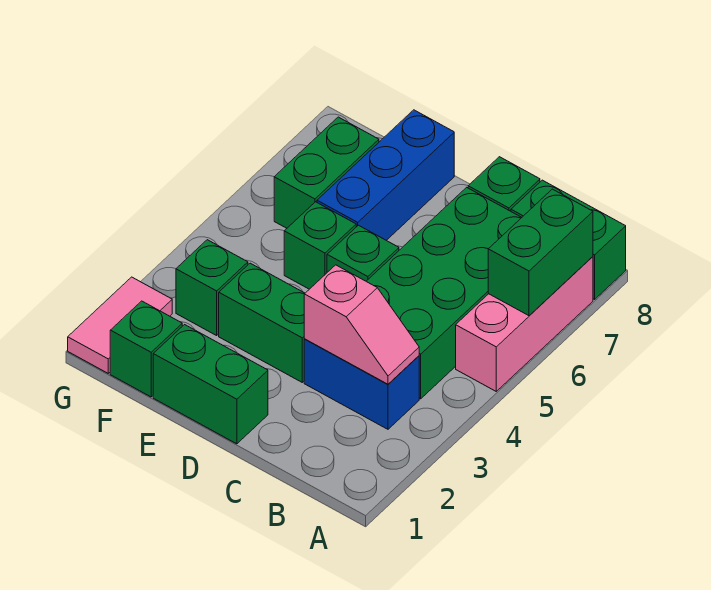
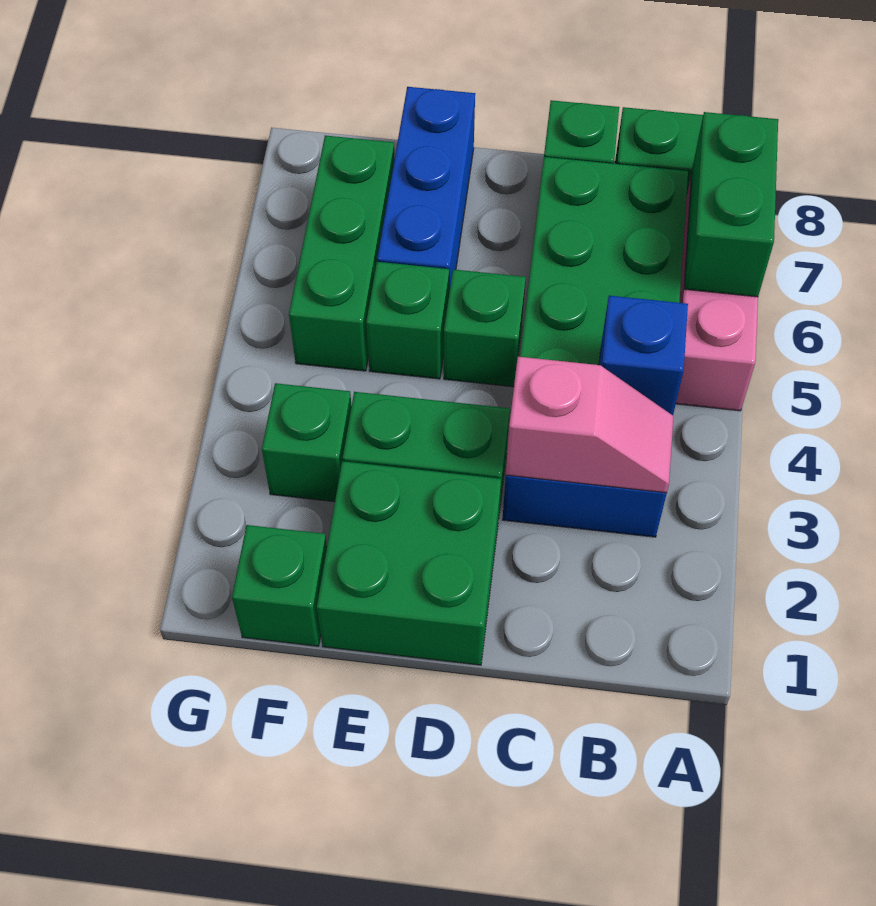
none -> blue 1x1 brick [599,296,688,415]
green 1x2 brick [153,325,268,444] -> green 2x2 brick [317,461,501,665]
green 1x2 brick [274,117,379,228] -> green 1x3 brick [289,135,395,371]
pink 1x2 tile [68,277,172,373] -> none

